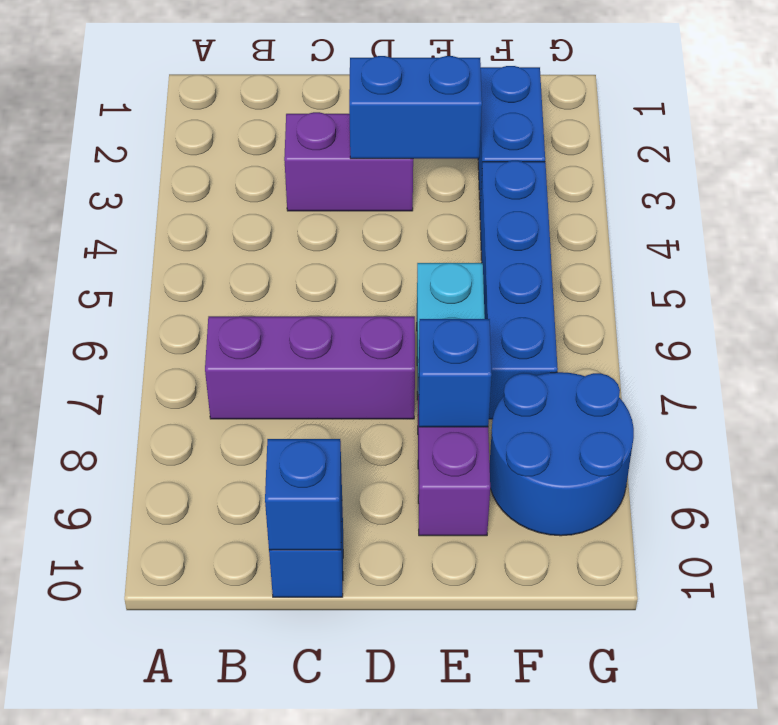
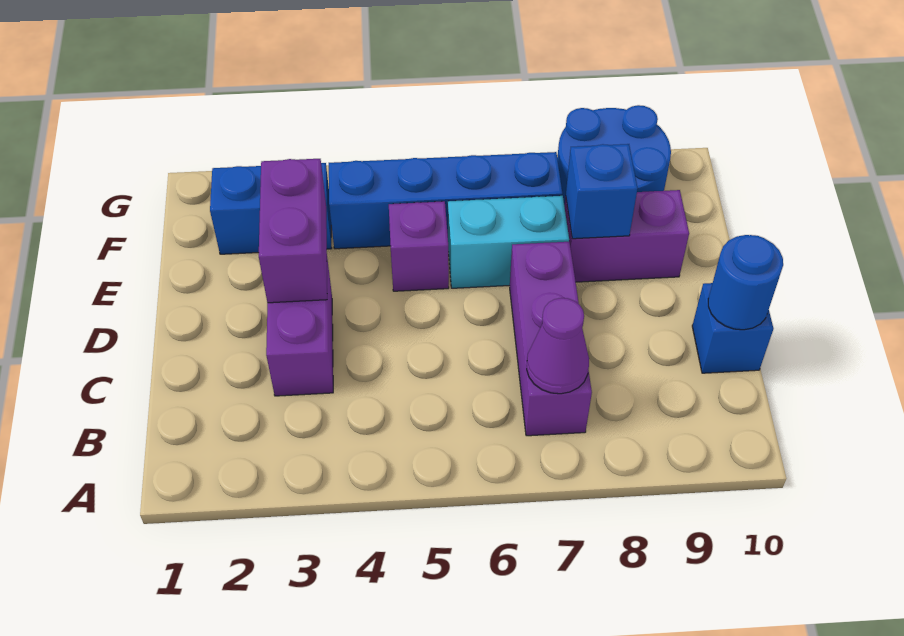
none -> purple 1x1 cone [527,298,589,394]
blue 1x1 brick [265,439,342,550] -> blue 1x1 round brick [708,235,783,330]
blue 1x2 brick [349,56,482,159] -> purple 1x2 brick [259,159,327,303]
none -> purple 1x1 brick [389,201,449,291]

